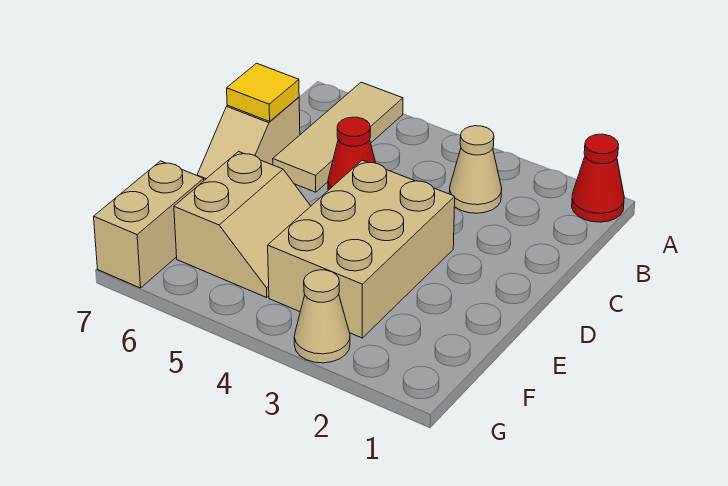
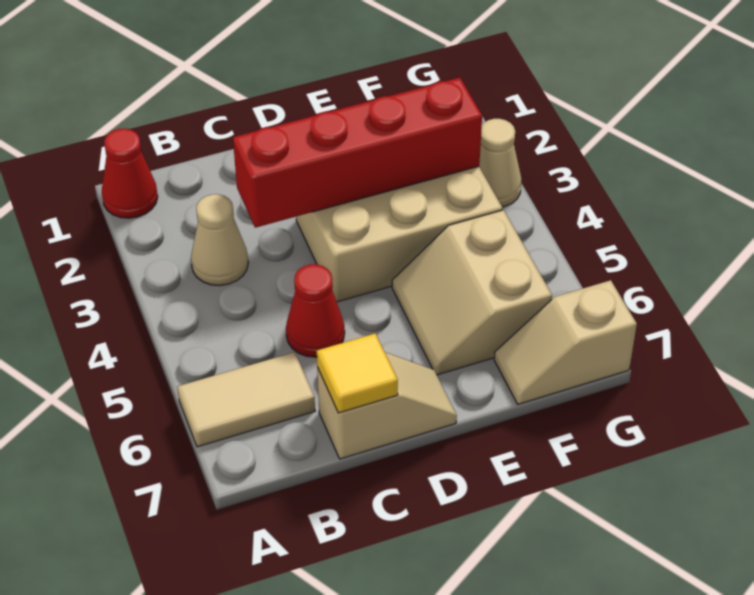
tan 1x3 tile [273,82,403,192] -> tan 1x2 tile [177,352,315,447]
none -> red 1x4 brick [233,78,482,228]
tan 2x2 slope [174,152,311,297] -> tan 2x2 slope turned to [392,210,552,375]
tan 1x2 brick [94,161,204,288] -> tan 1x2 slope [494,280,637,404]

